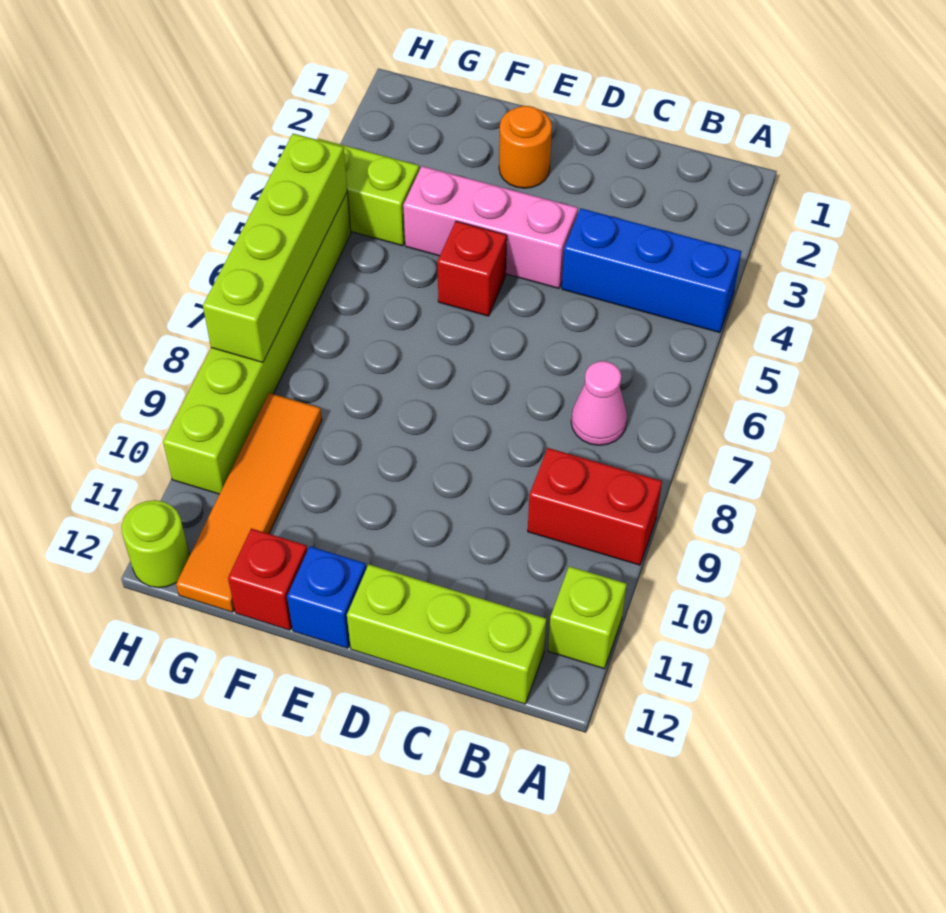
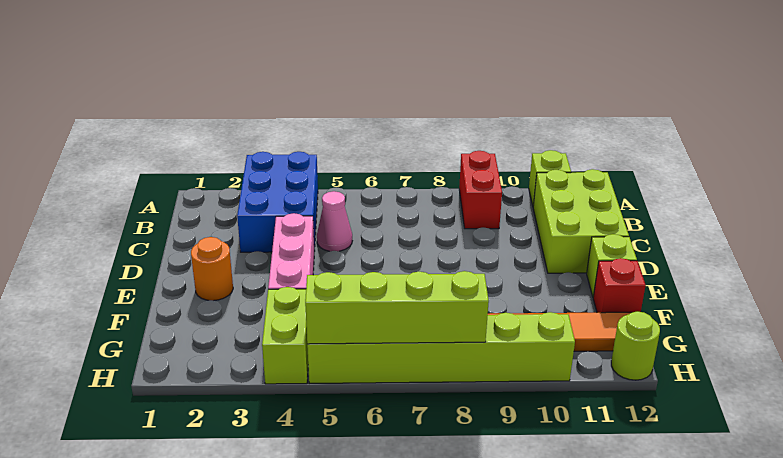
blue 1x3 brick [562,208,741,333] -> blue 2x3 brick [237,152,318,252]
pink 1x1 cone [571,361,627,445] -> pink 1x1 cone moved to [317,191,352,251]
lime 1x3 brick [347,564,546,704] -> lime 2x3 brick [533,169,629,273]
red 1x1 brick [438,221,507,316] -> none
blue 1x1 brick [287,547,366,648] -> lime 1x1 brick [587,234,637,297]

